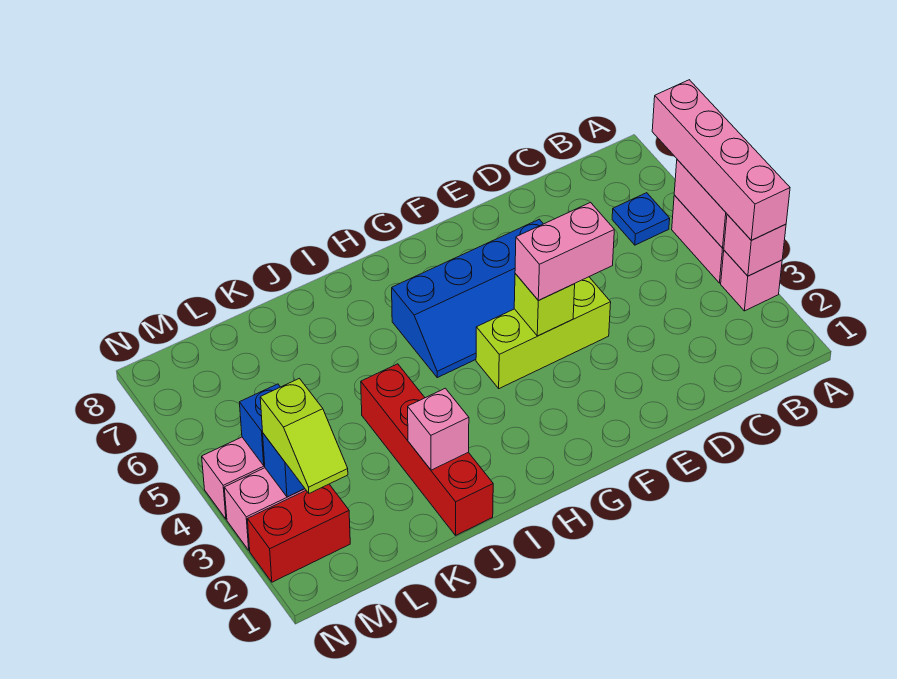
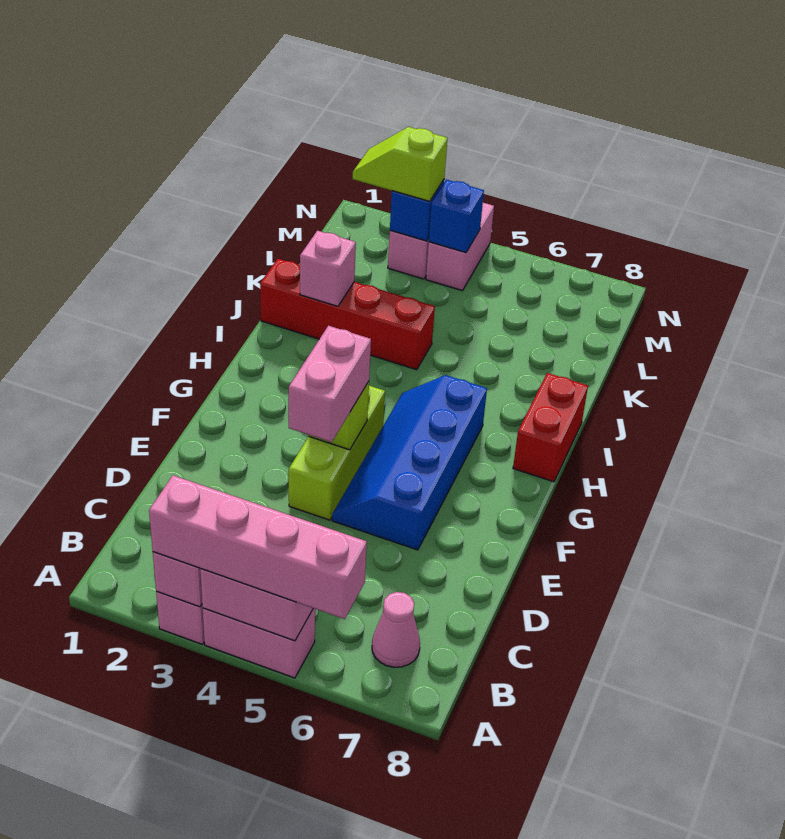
blue 1x1 plate [612,193,670,245] -> none
none -> pink 1x1 cone [372,592,420,667]
red 1x2 brick [247,484,350,582] -> red 1x2 brick moved to [513,373,588,482]

